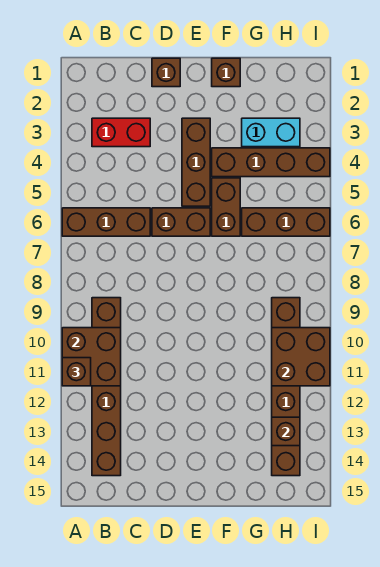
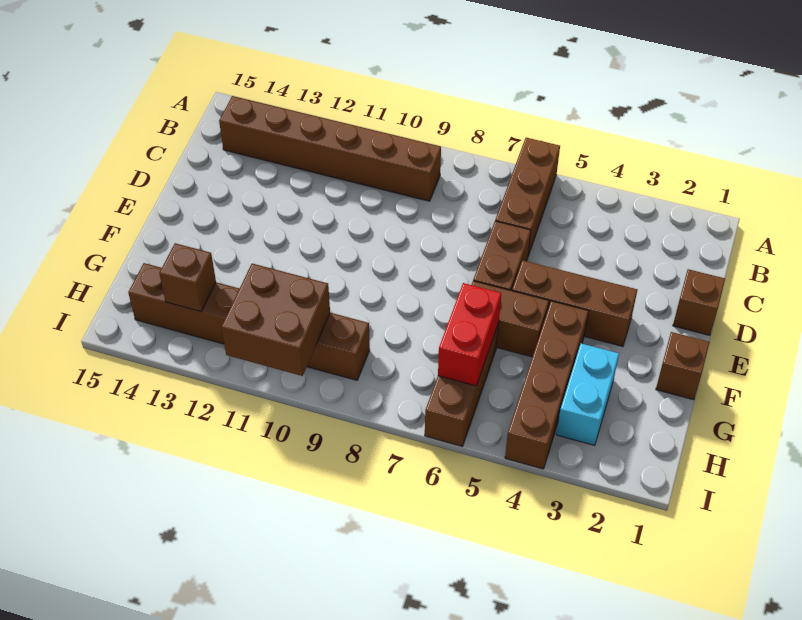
brown 2x2 brick [62,328,121,386] -> none
brown 1x1 brick [62,358,91,386] -> none
red 1x2 brick [92,118,150,147] -> red 1x2 brick moved to [438,283,501,386]

